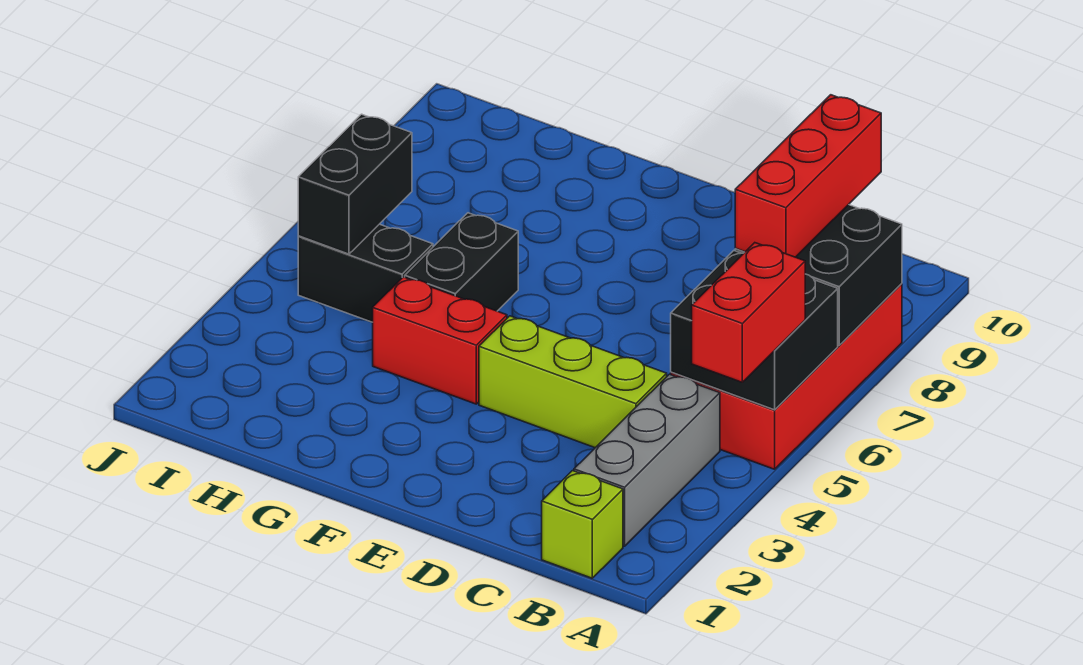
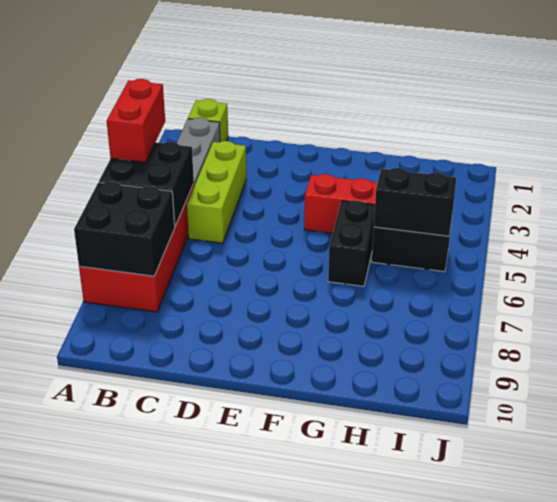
red 1x3 brick [735,95,881,257] -> none
lime 1x3 brick [479,316,667,448] -> lime 1x3 brick turned to [187,141,246,243]
black 1x2 brick [298,114,412,254] -> black 1x2 brick turned to [374,168,456,236]

